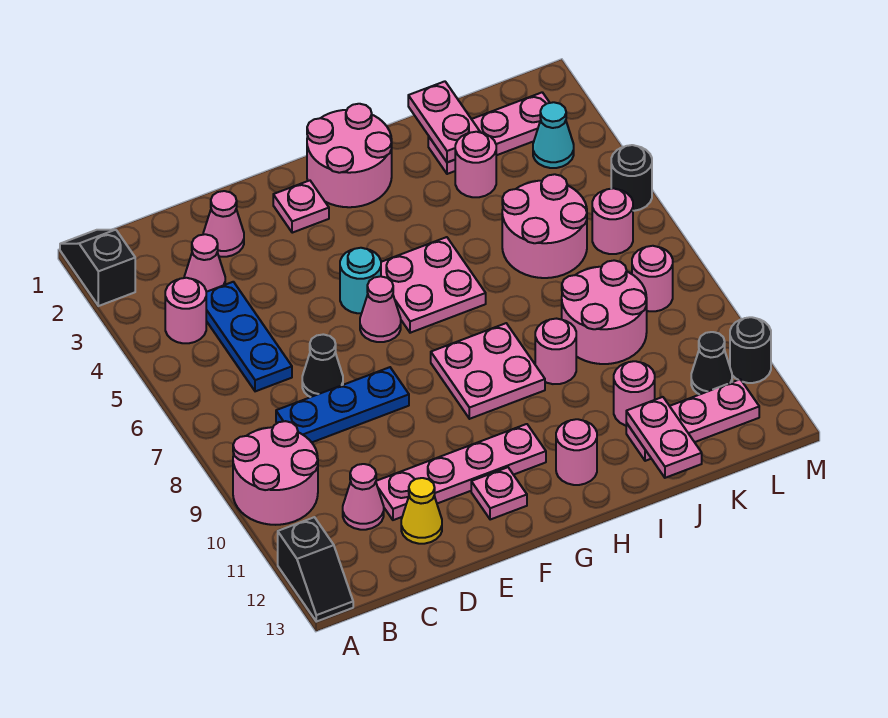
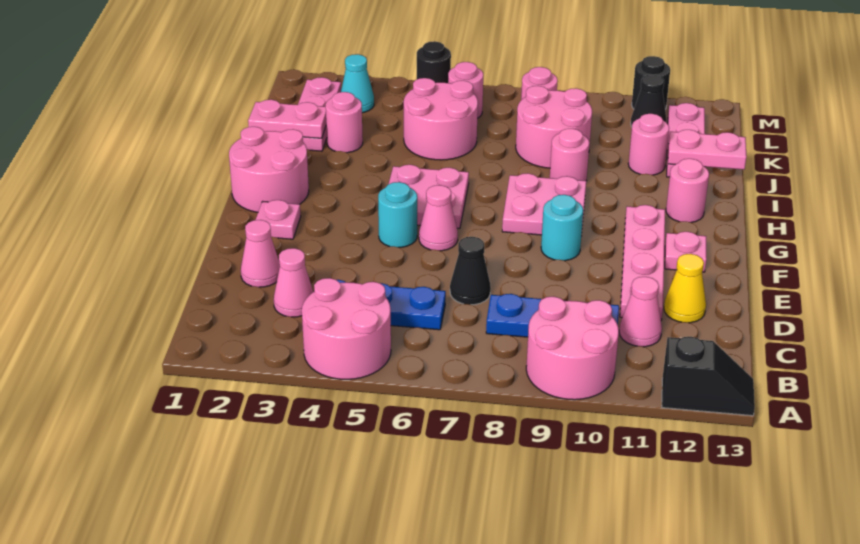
black 1x2 slope [60,230,135,306] -> none
pink 1x1 round brick [165,278,206,343] -> pink 2x2 round brick [302,278,391,379]
blue 1x3 plate [276,367,409,442] -> blue 1x3 plate turned to [486,294,619,337]
none -> cyan 1x1 round brick [541,195,583,261]

